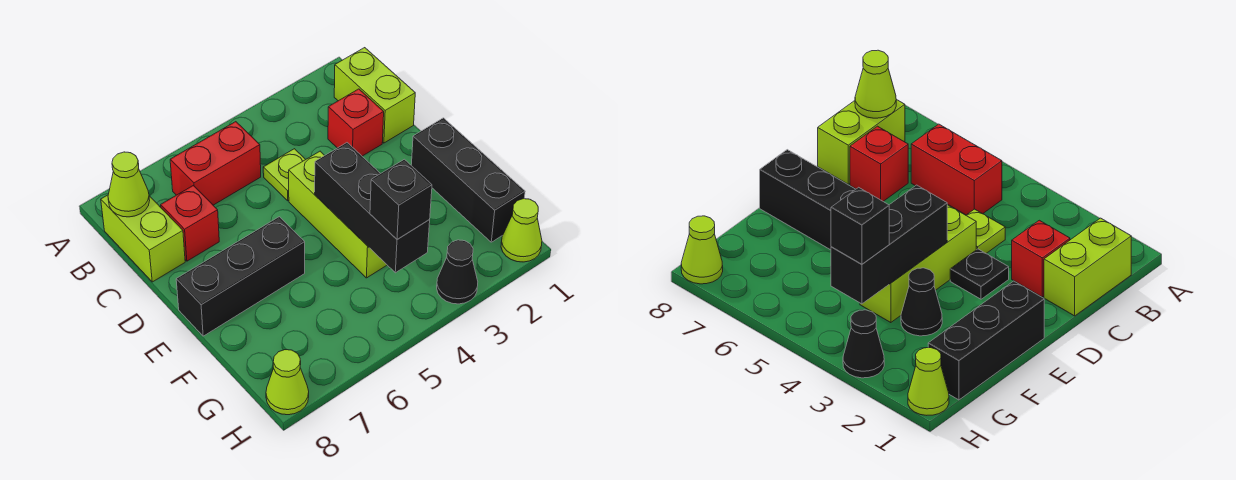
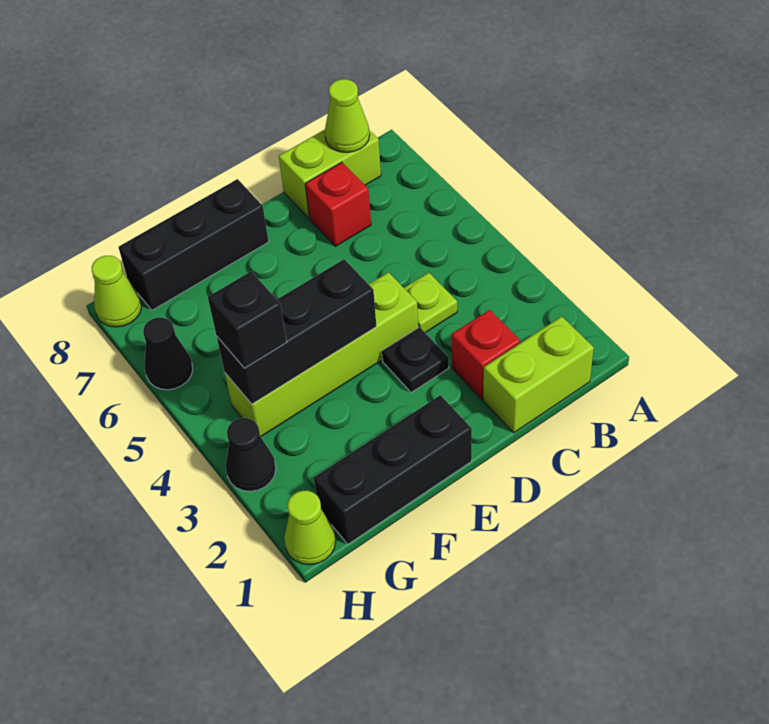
red 1x2 brick [170,122,261,205] -> none
lime 1x3 brick [289,151,387,278] -> lime 1x4 brick [225,272,418,437]
black 1x3 brick [176,217,305,336] -> black 1x3 brick turned to [118,179,269,310]
black 1x1 cone [901,268,942,336] -> black 1x1 cone moved to [143,317,193,390]

